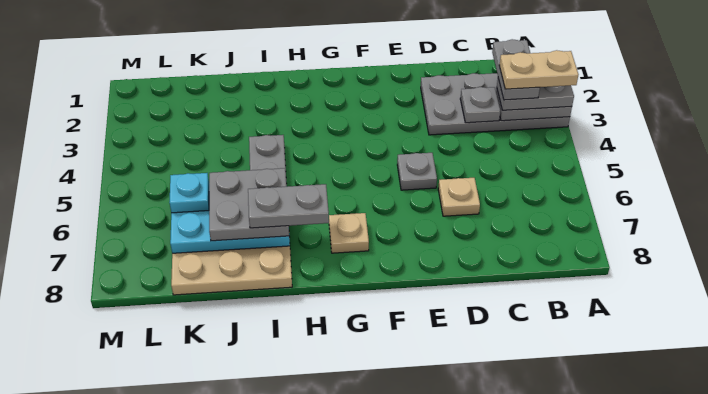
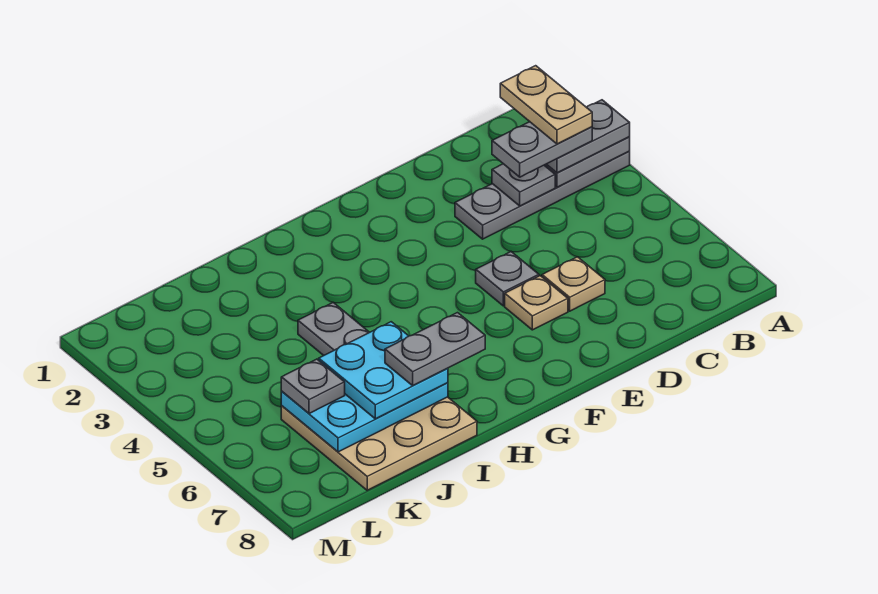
grey 2x4 plate [421,73,570,135] -> grey 1x4 plate [455,152,630,239]
tan 1x2 plate [499,50,578,89] -> tan 1x2 plate turned to [500,66,592,144]
grey 1x2 plate [492,39,540,100] -> grey 1x2 plate turned to [492,122,592,177]
tan 1x1 plate [329,213,369,253] -> tan 1x1 plate moved to [505,276,568,330]
grey 2x2 plate [209,168,289,241] -> cyan 2x2 plate [319,322,448,419]
cyan 1x1 plate [169,173,209,213] -> grey 1x1 plate [281,359,345,414]

